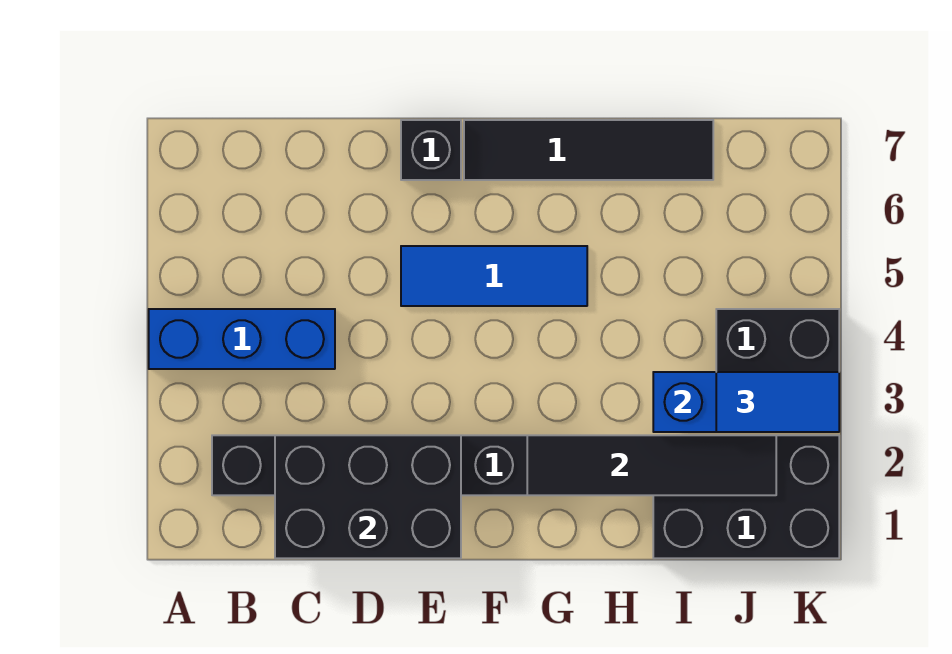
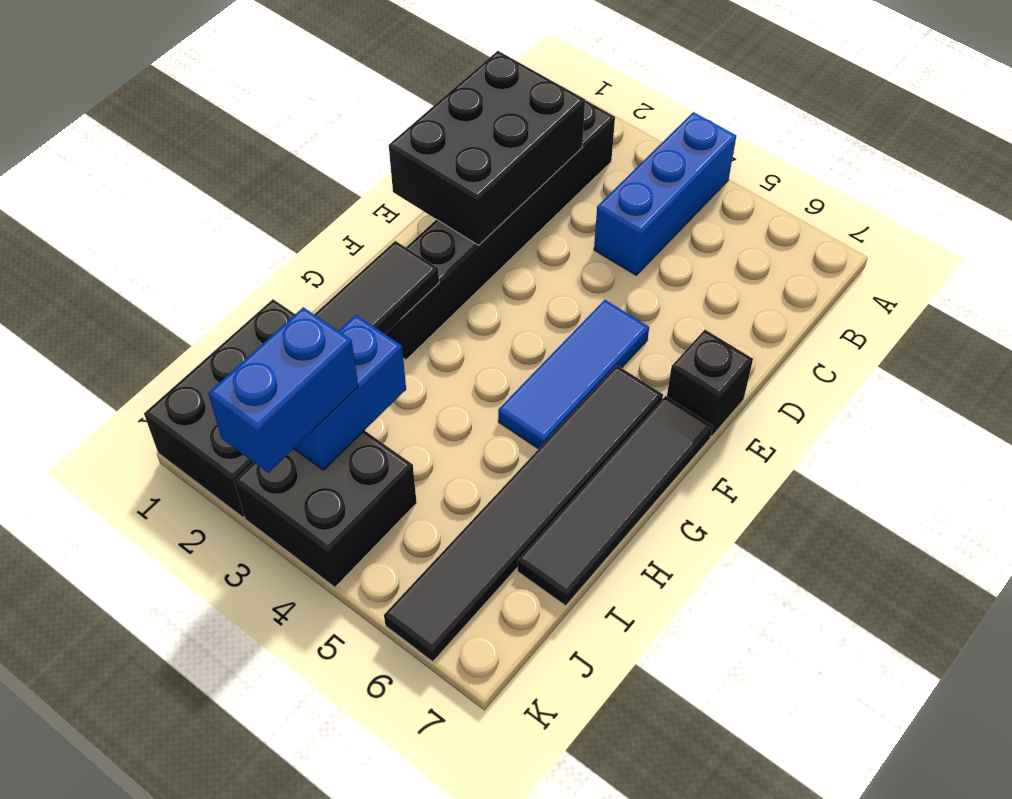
none -> black 1x6 tile [384,365,663,662]
blue 1x2 tile [716,372,839,432] -> blue 1x2 brick [208,307,358,473]

